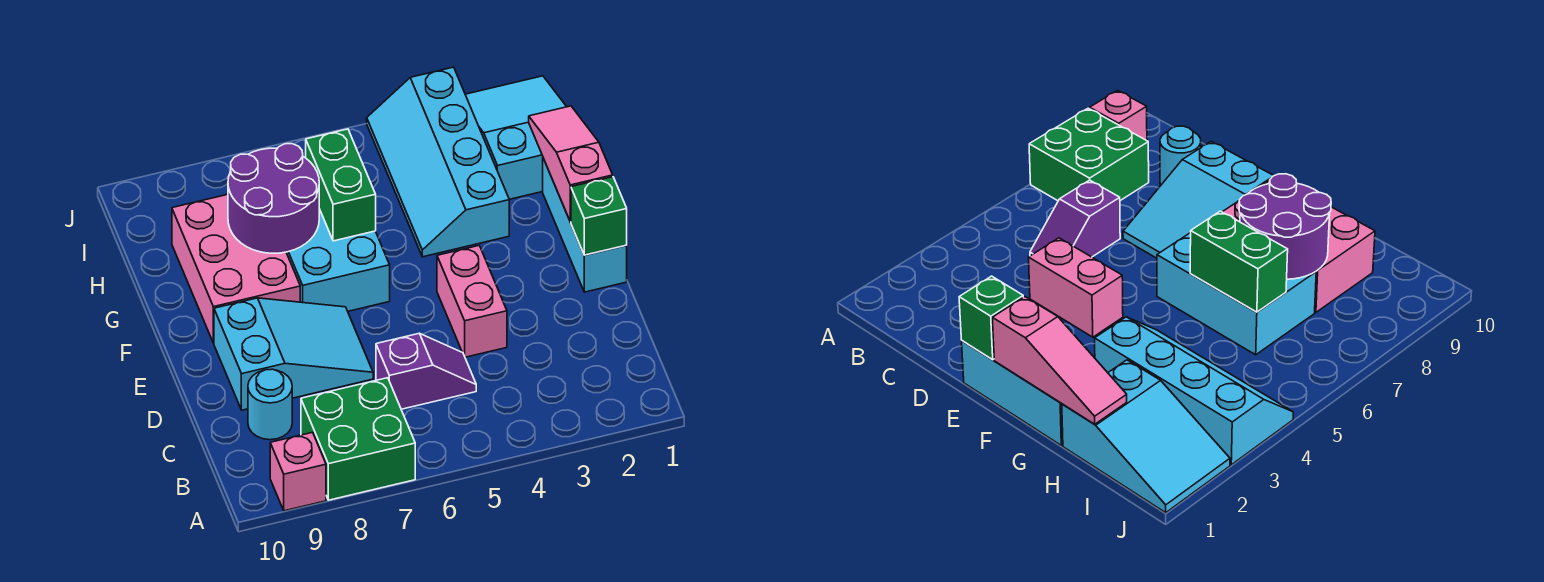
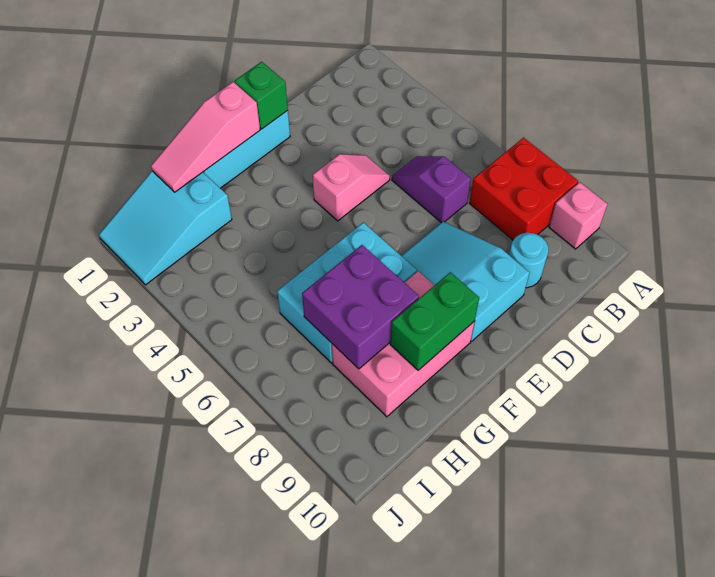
green 2x2 brick [301,378,415,500] -> red 2x2 brick [469,138,578,240]
pink 1x2 brick [437,246,507,357] -> pink 1x2 slope [313,154,390,221]
cyan 2x4 slope [367,67,509,257] -> none
green 1x2 brick [306,129,376,241] -> green 1x2 brick moved to [390,272,479,370]
purple 2x2 round brick [228,144,319,253] -> purple 2x2 brick [302,245,419,369]

